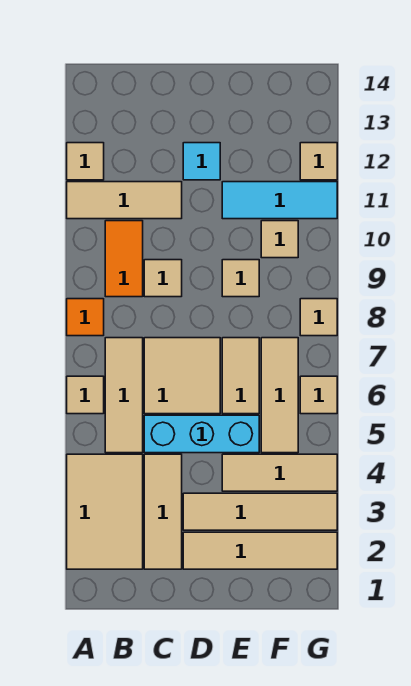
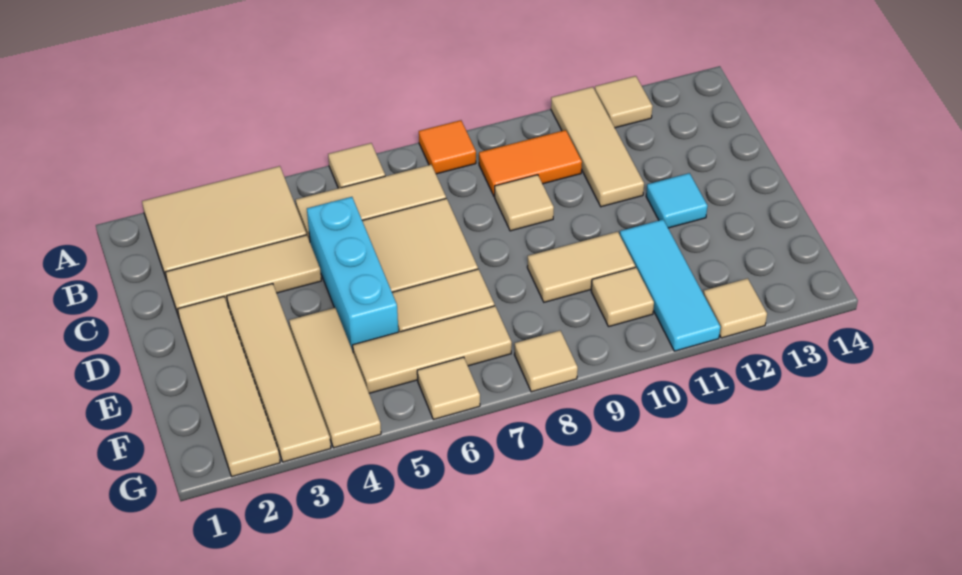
tan 1x1 tile [222,260,259,297] -> tan 1x2 tile [527,232,635,302]

